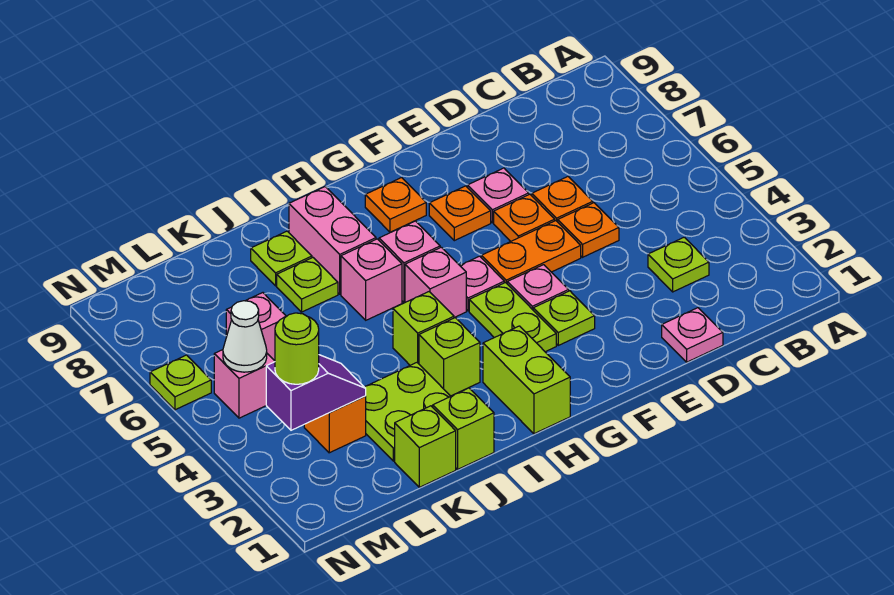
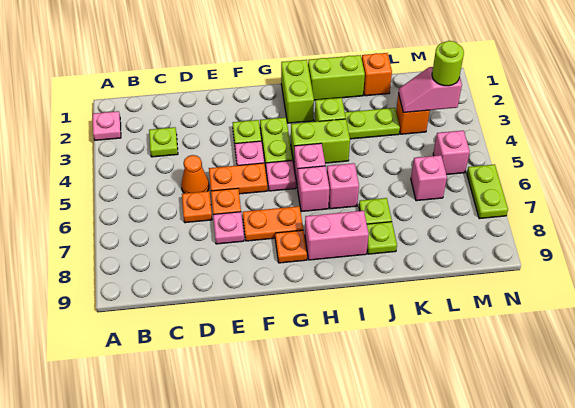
pink 1x1 plate [662,308,723,362] -> pink 1x1 plate moved to [93,111,121,140]
orange 1x1 plate [558,203,619,257] -> orange 1x1 cone [181,155,209,193]
orange 1x1 plate [429,186,491,241] -> orange 1x2 plate [243,206,303,241]
lime 1x1 brick [393,292,454,365] -> lime 1x2 brick [291,119,350,163]
pink 1x2 brick [289,187,376,294] -> pink 1x2 brick turned to [305,211,369,260]
lime 1x1 brick [433,388,494,469] -> lime 1x2 brick [308,55,365,100]
lime 2x2 plate [365,363,451,461] -> lime 1x2 plate [345,108,400,139]
lime 1x1 brick [395,406,456,487] -> orange 1x1 brick [362,53,392,96]
purple 1x2 slope [266,355,366,430] -> pink 1x2 slope [398,67,462,113]
white 1x1 cone [223,301,267,372] -> none
lime 1x1 plate [150,355,211,410] -> lime 1x2 plate [467,164,508,219]

